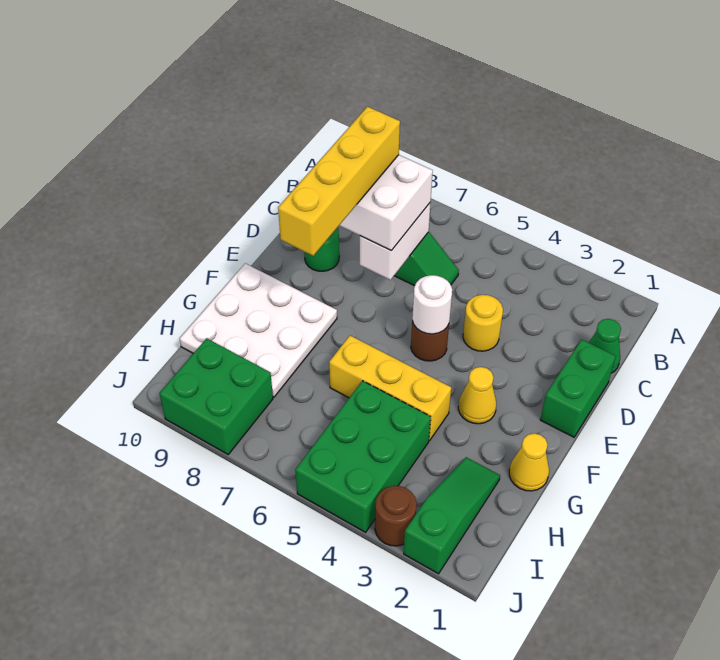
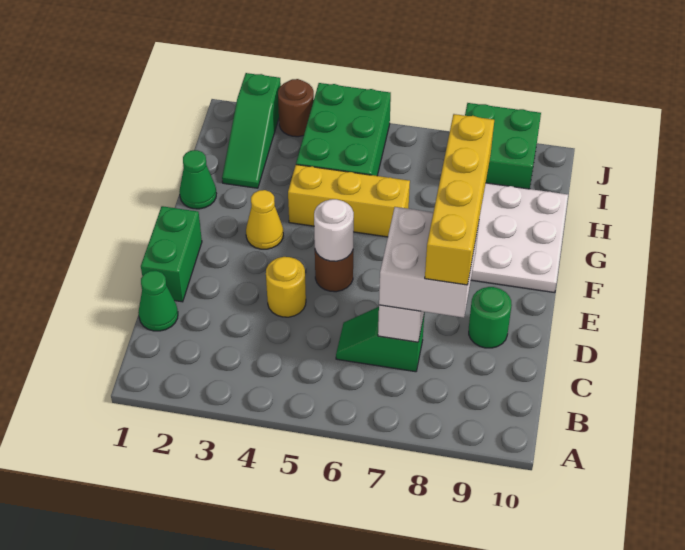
yellow 1x1 cone [509,433,549,491] -> green 1x1 cone [179,150,216,209]

